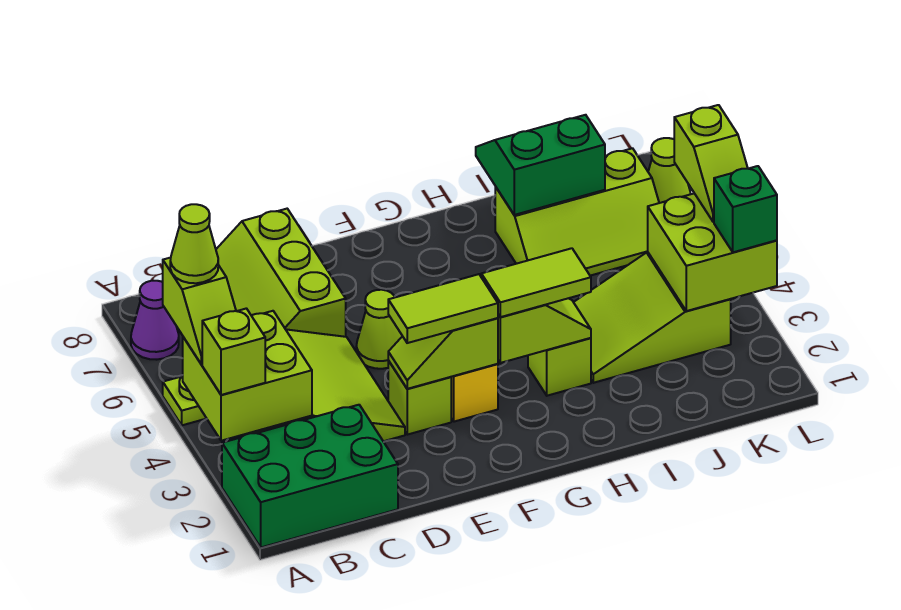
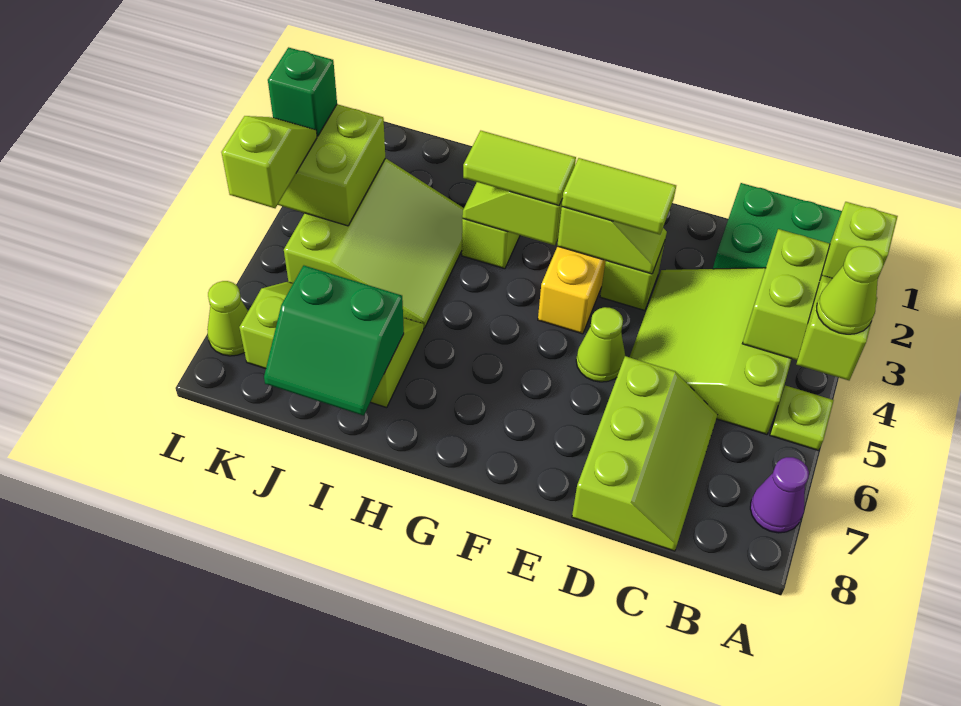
lime 2x3 slope [574,252,731,383] -> lime 3x3 slope [284,158,464,328]

